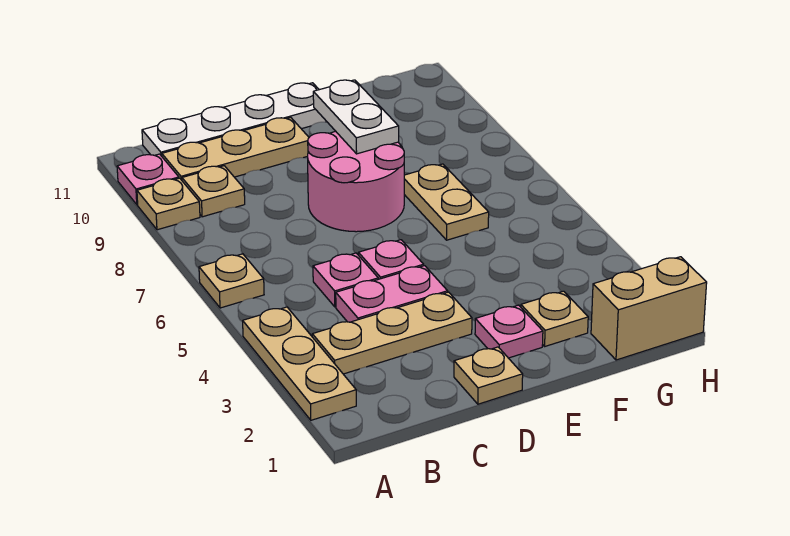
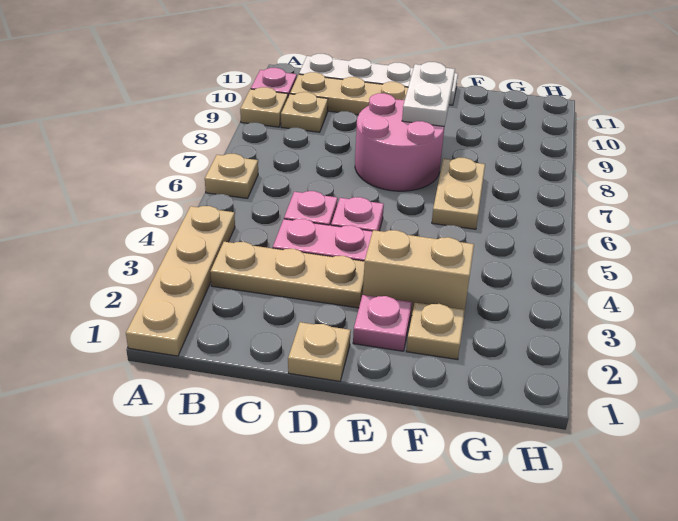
tan 1x3 plate [243,307,356,420] -> tan 1x4 plate [126,206,235,356]
tan 1x2 brick [591,257,707,360] -> tan 1x2 brick moved to [363,230,474,316]

